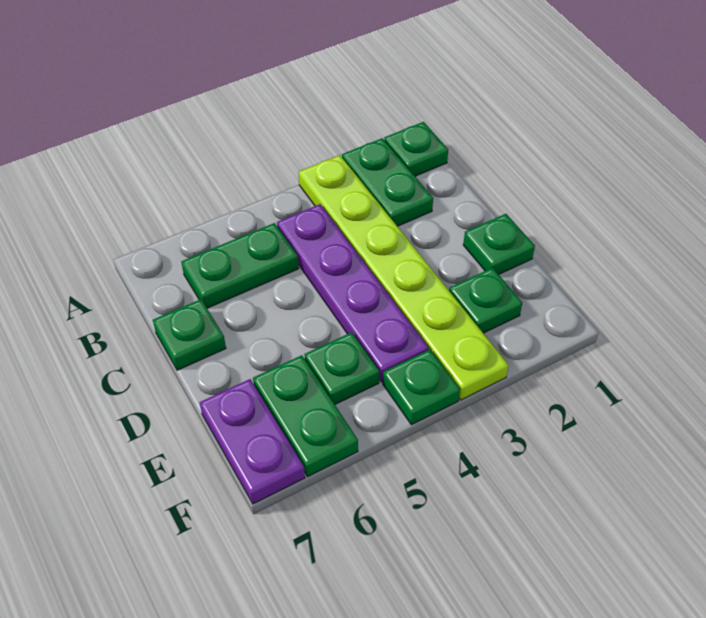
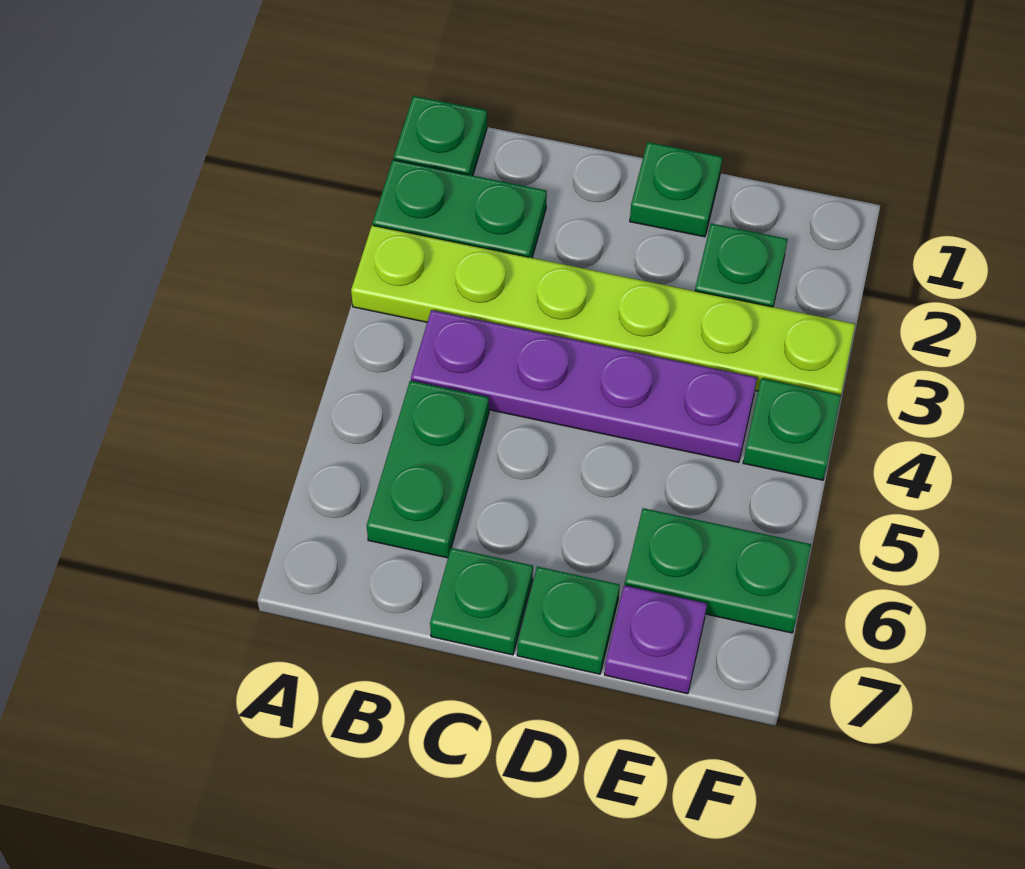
green 1x1 plate [304,332,379,404] -> green 1x1 plate moved to [517,566,620,674]
purple 1x2 plate [200,379,305,504] -> purple 1x1 plate [605,585,707,694]

